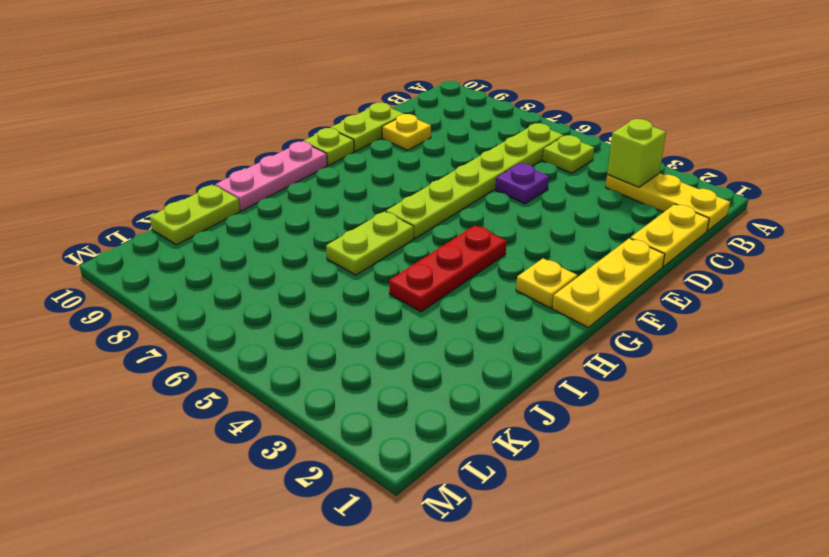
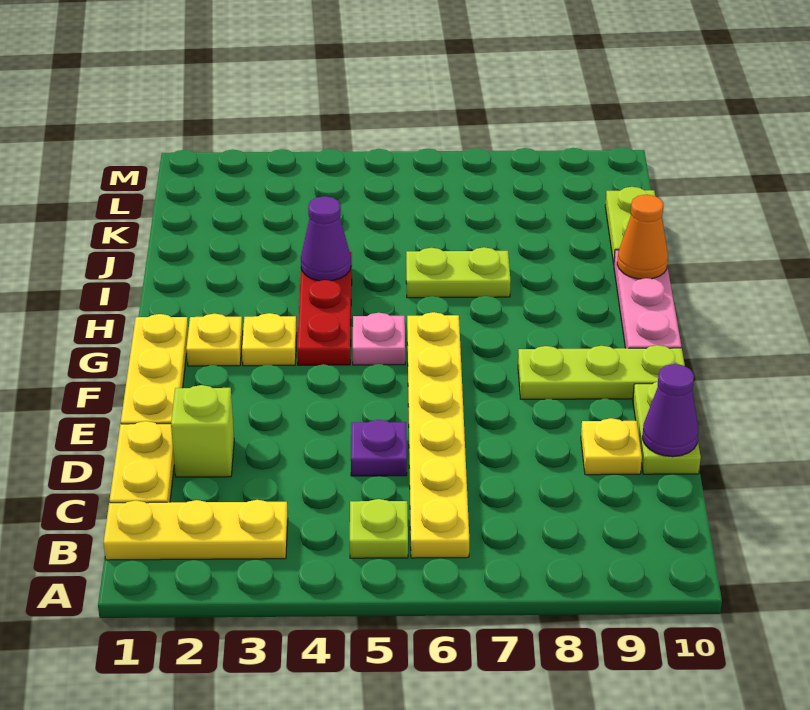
lime 1x1 brick [607,119,666,187] -> lime 1x1 brick moved to [171,385,234,477]
lime 1x6 plate [386,123,563,238] -> yellow 1x6 plate [407,312,469,558]
none -> purple 1x1 cone [642,364,699,457]
lime 1x1 plate [304,128,354,165] -> lime 1x3 plate [518,345,685,399]
none -> yellow 1x1 plate [242,313,297,366]
none -> pink 1x1 plate [353,313,405,365]
lime 1x2 plate [326,211,414,275] -> lime 1x2 plate turned to [406,247,511,298]
none -> purple 1x1 cone [301,196,351,281]
none -> orange 1x1 cone [617,195,668,279]

